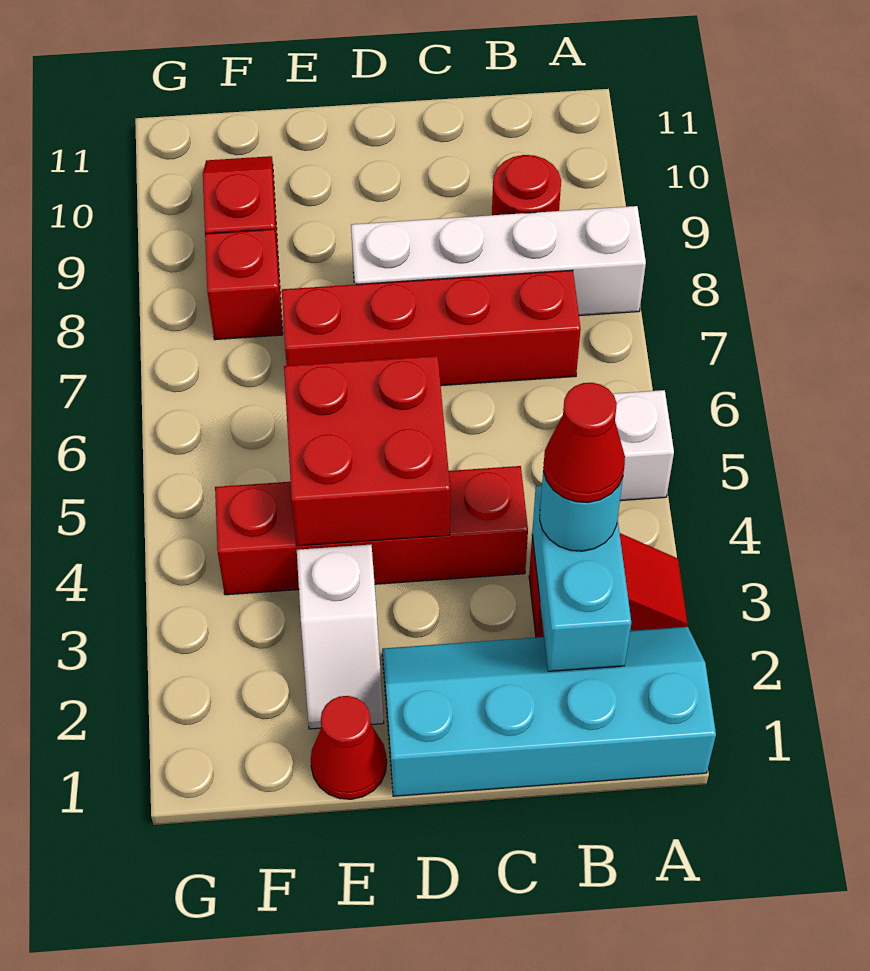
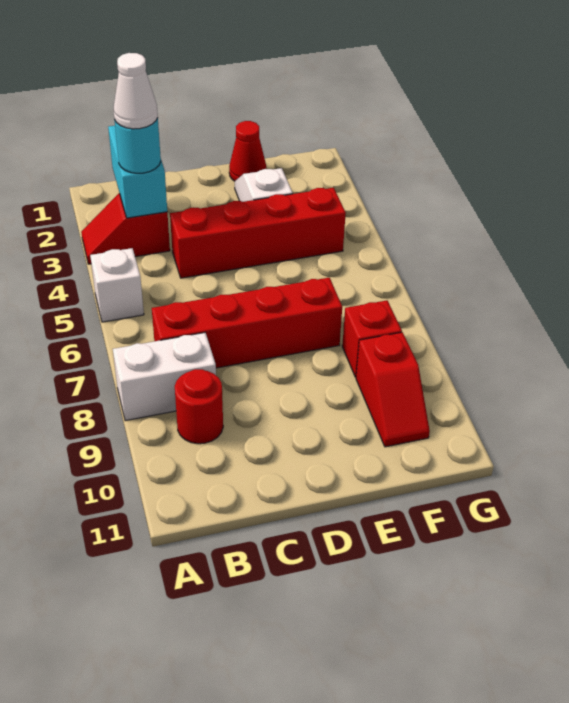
cyan 2x4 slope [382,627,716,796] -> none
white 1x4 brick [351,206,646,316] -> white 1x2 brick [113,333,216,421]
red 1x1 cone [543,383,625,503] -> white 1x1 cone [114,53,158,129]
red 2x2 brick [284,356,450,546] -> none

